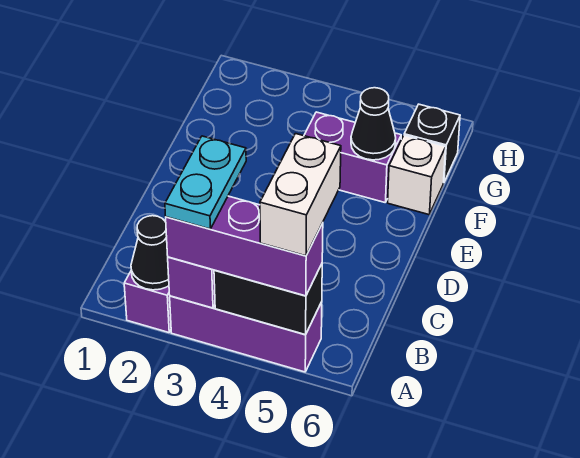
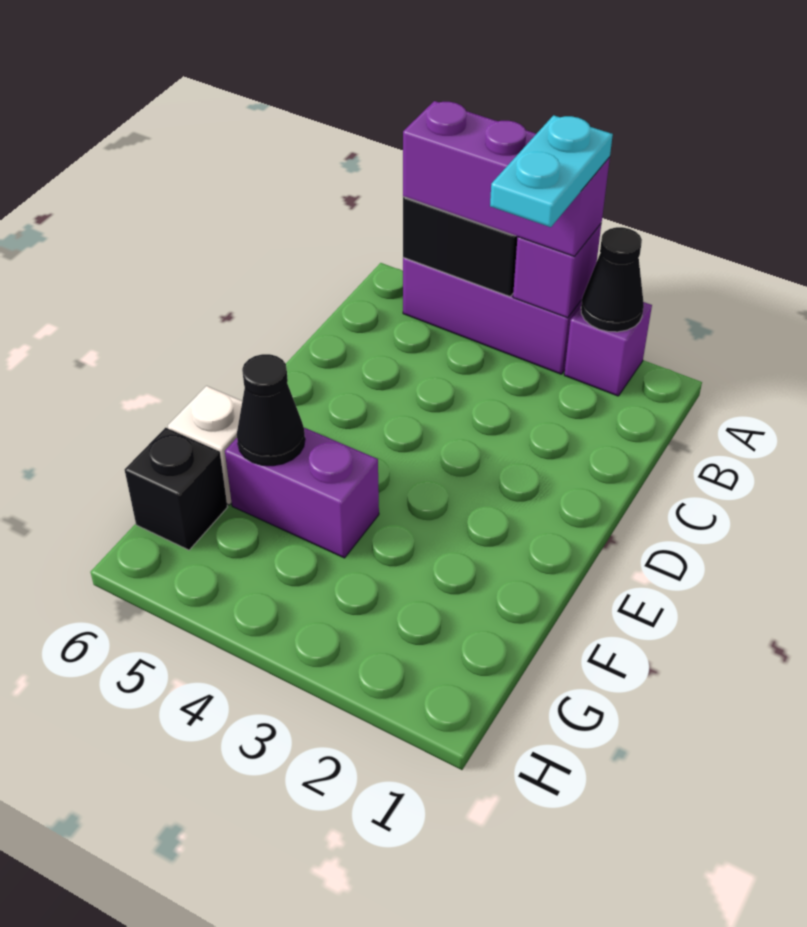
white 1x2 brick [260,134,341,256] -> none

